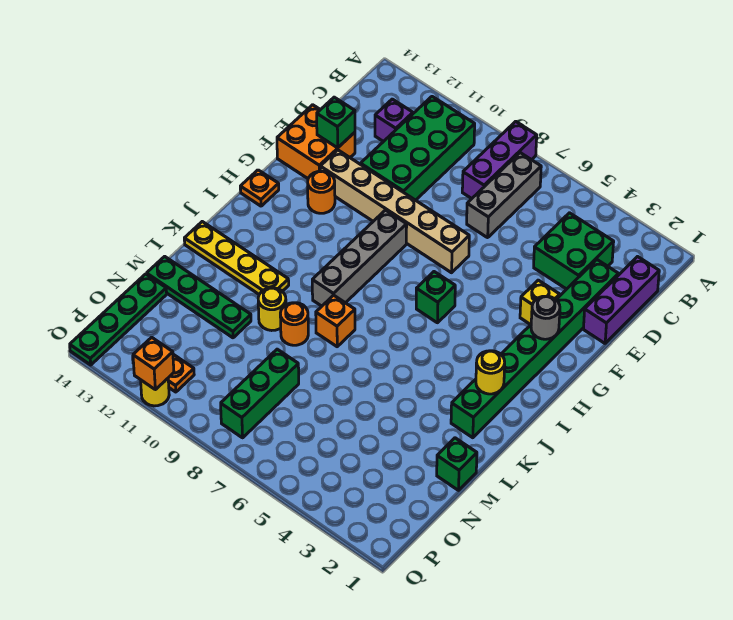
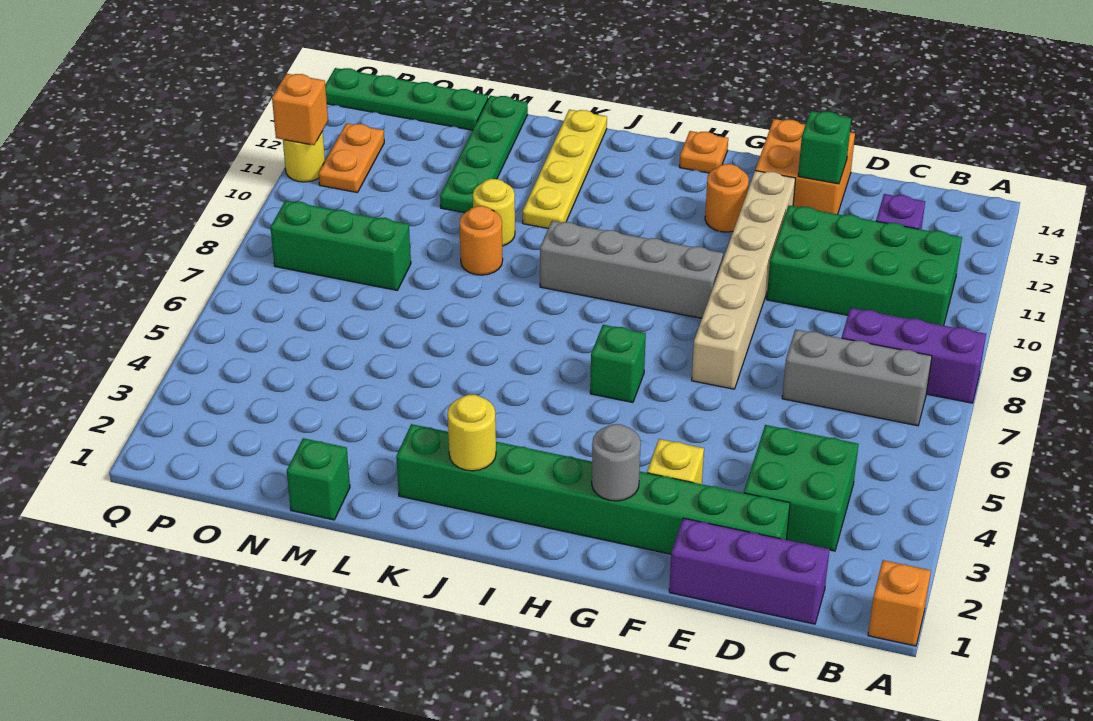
orange 1x1 brick [316,295,355,347] -> orange 1x1 brick moved to [868,560,931,646]

